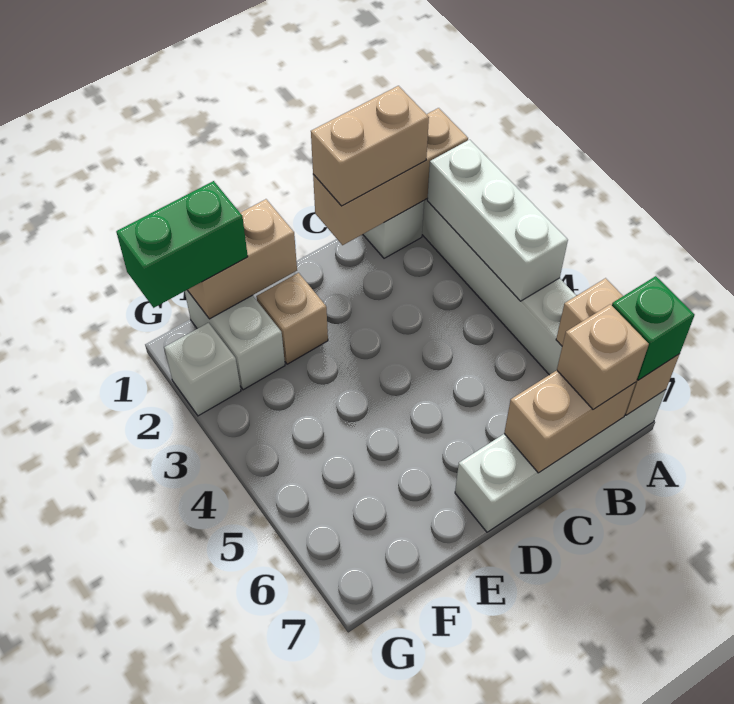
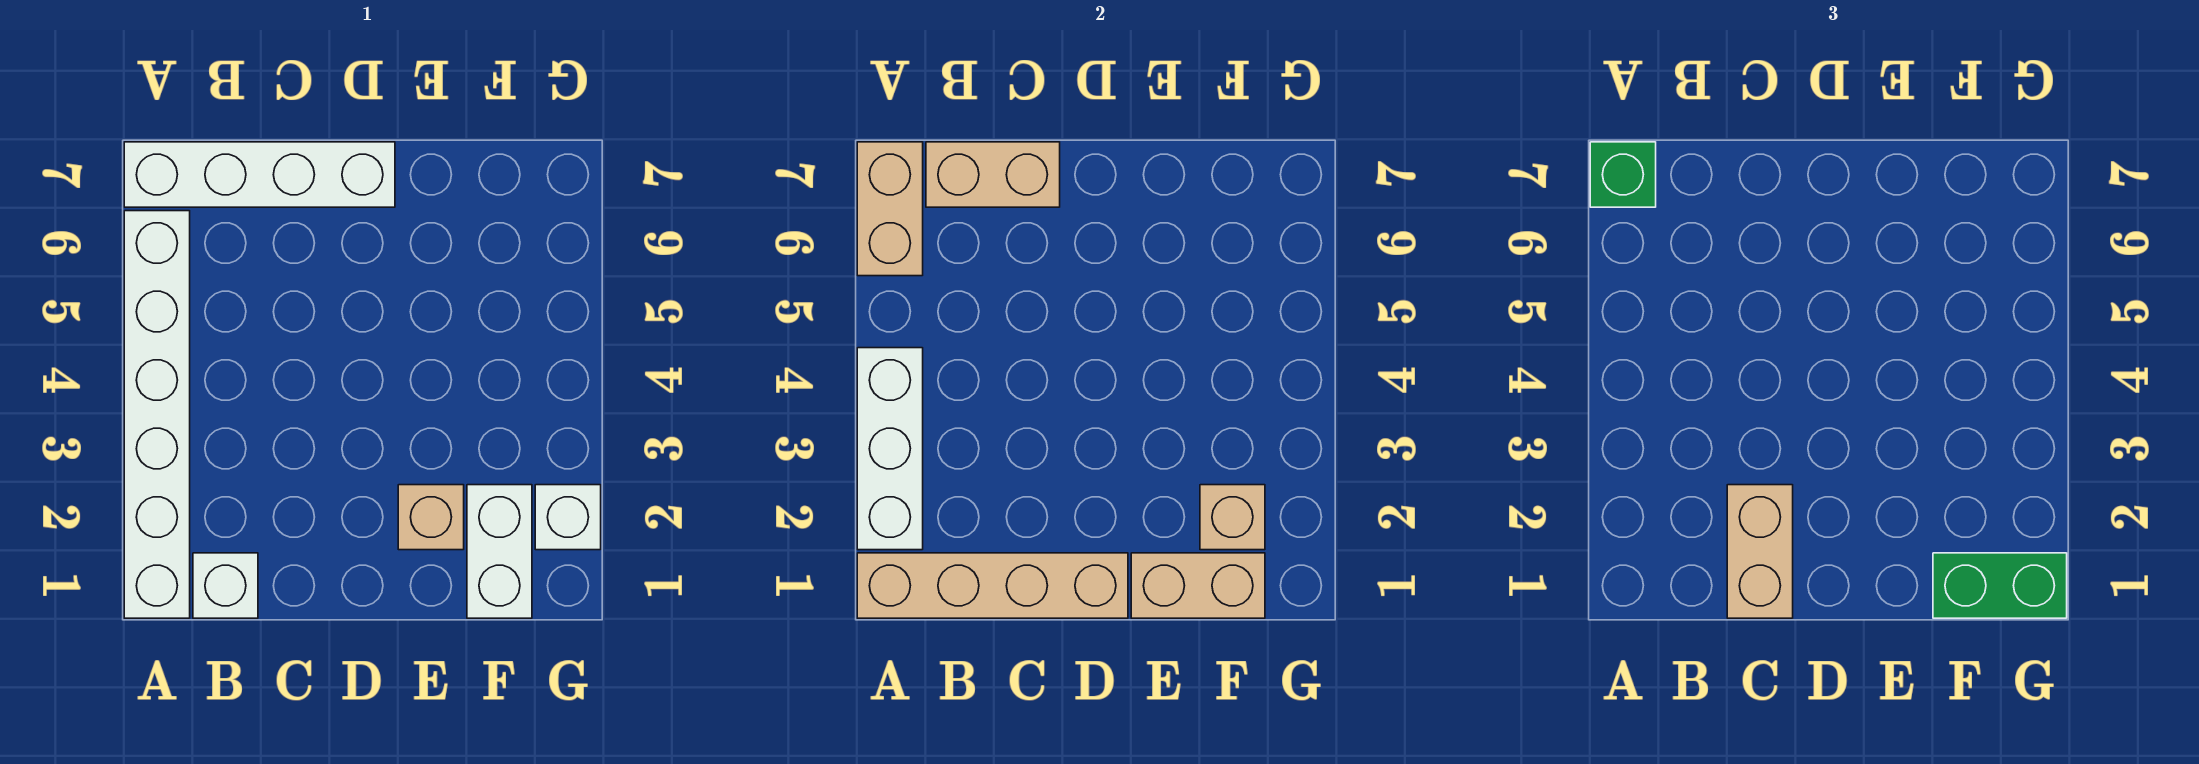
tan 1x3 brick [313,108,468,245] -> tan 1x4 brick [857,553,1128,618]
tan 1x2 brick [311,86,429,206] -> tan 1x2 brick turned to [1727,485,1793,618]
tan 1x1 brick [557,304,649,410] -> tan 1x1 brick moved to [1200,485,1265,550]

